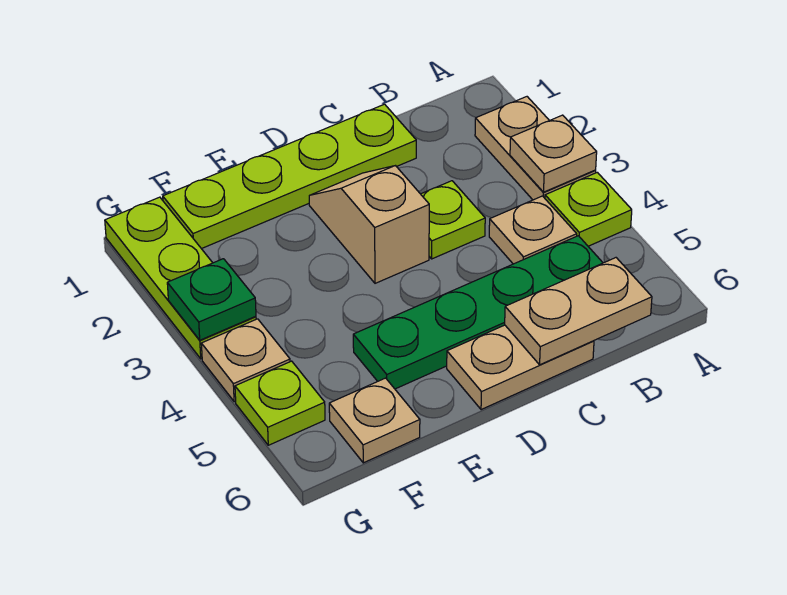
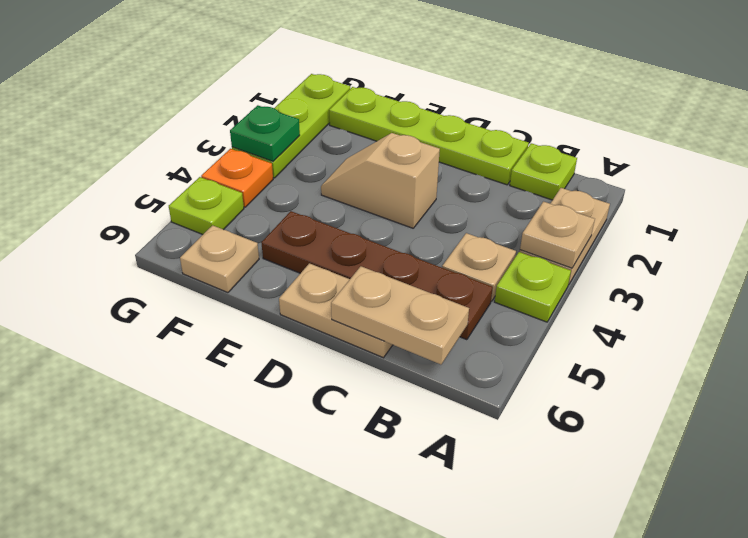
green 1x4 plate [353,236,603,389] -> brown 1x4 plate [261,211,493,340]
lime 1x1 plate [421,181,485,259] -> lime 1x1 plate moved to [510,143,577,200]
tan 1x2 slope [309,166,429,283] -> tan 1x2 slope turned to [321,133,440,228]
tan 1x1 plate [201,319,290,402] -> orange 1x1 plate [201,149,273,207]

